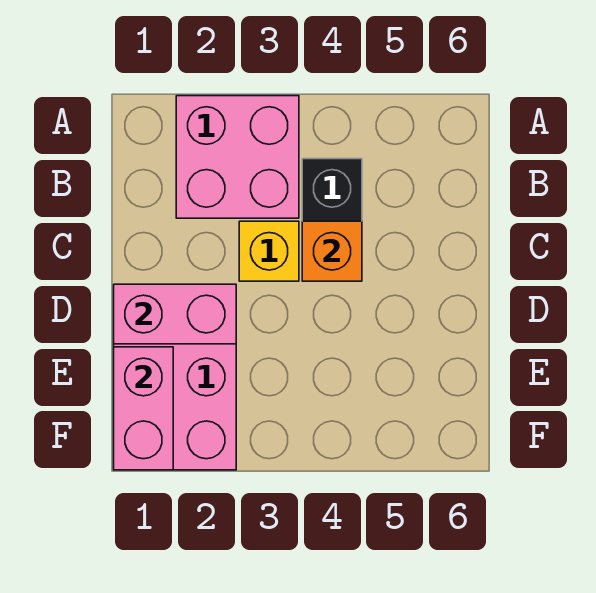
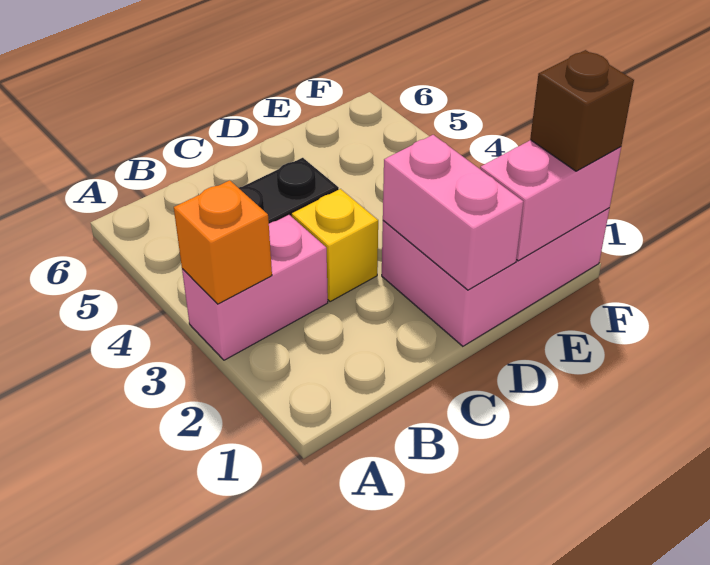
pink 2x2 brick [176,96,299,218] -> pink 1x2 brick [182,215,328,360]
orange 1x1 brick [302,221,362,281] -> orange 1x1 brick moved to [174,180,272,304]
none -> brown 1x1 brick [530,50,634,171]

